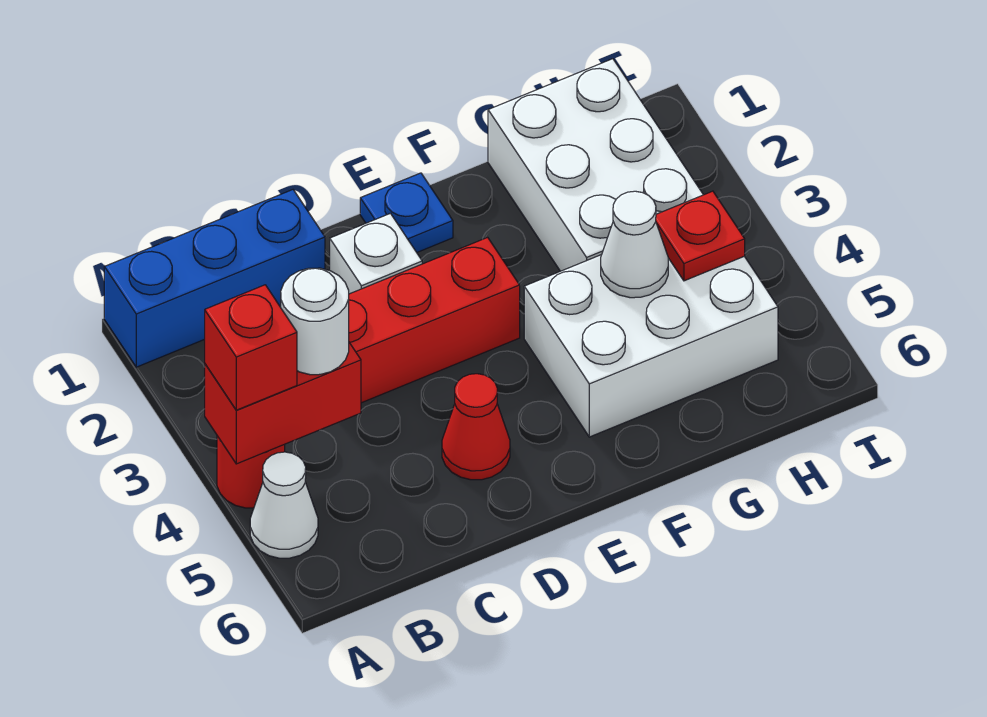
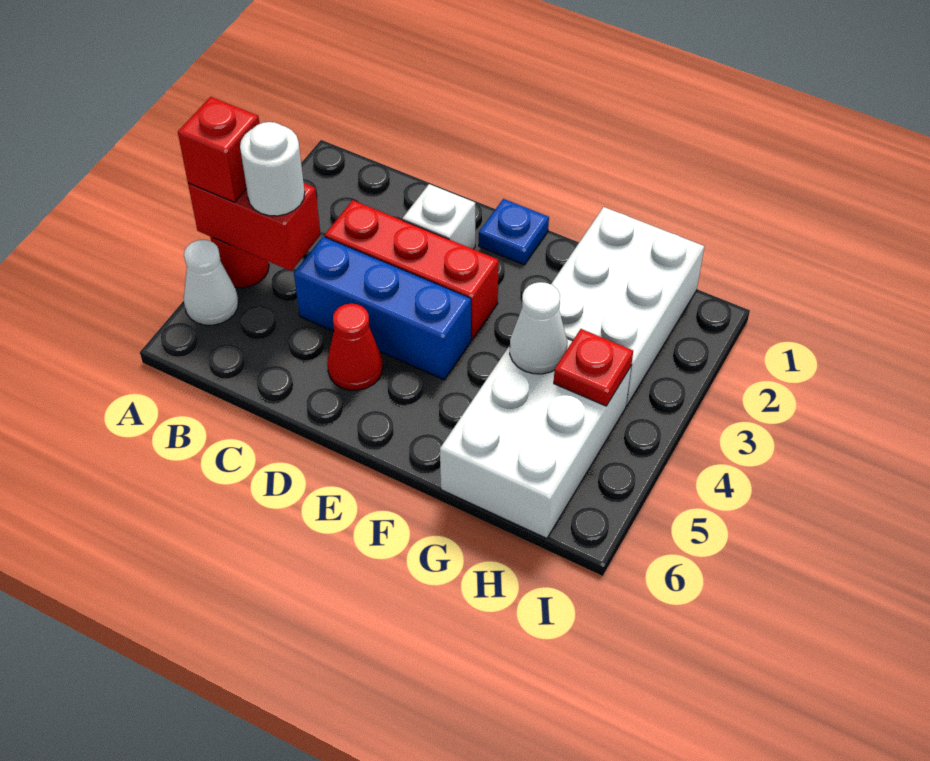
blue 1x3 brick [104,190,325,367] -> blue 1x3 brick moved to [294,237,471,380]
white 2x3 brick [524,255,778,437] -> white 2x3 brick turned to [440,339,631,539]

